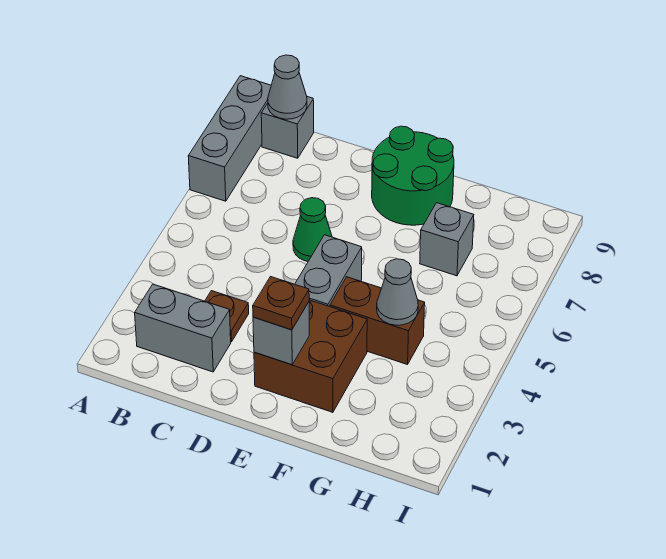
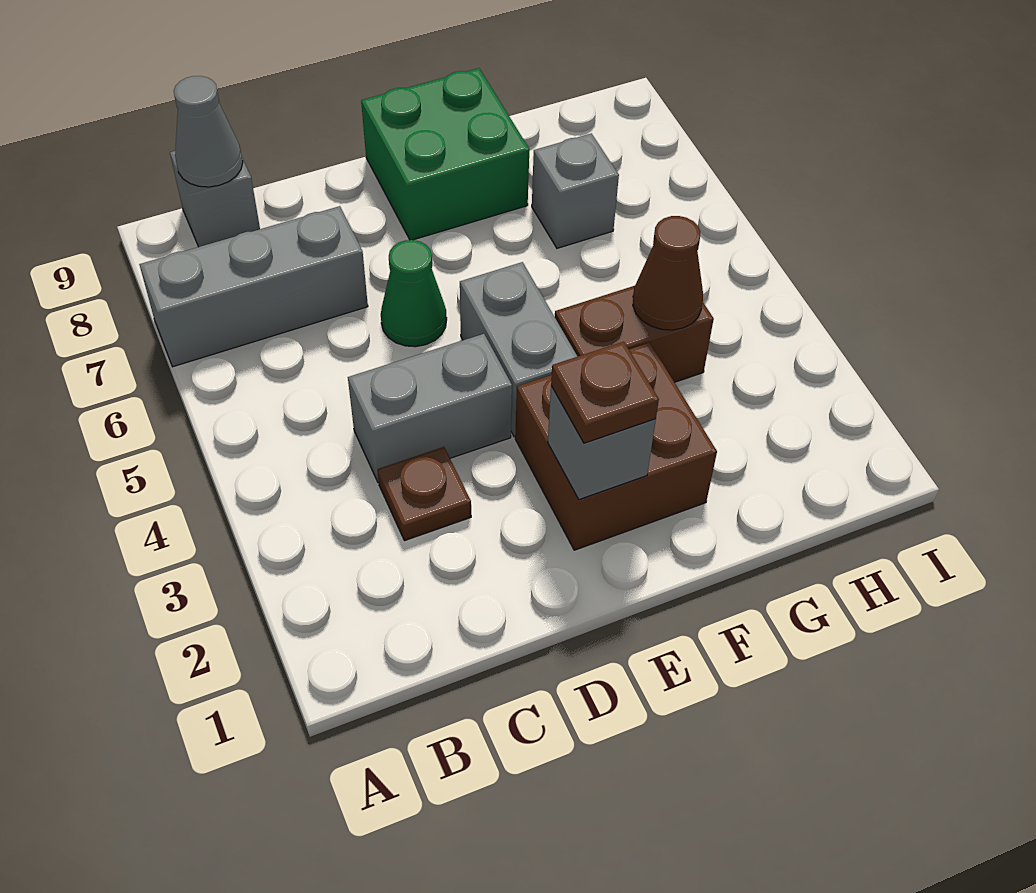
grey 1x3 brick [188,76,271,201] -> grey 1x3 brick turned to [139,206,368,367]
grey 1x2 brick [135,284,231,372] -> grey 1x2 brick moved to [348,334,512,483]
green 2x2 round brick [372,126,454,225] -> green 2x2 brick [361,68,529,240]
grey 1x1 cone [377,259,418,325] -> brown 1x1 cone [633,216,703,330]

